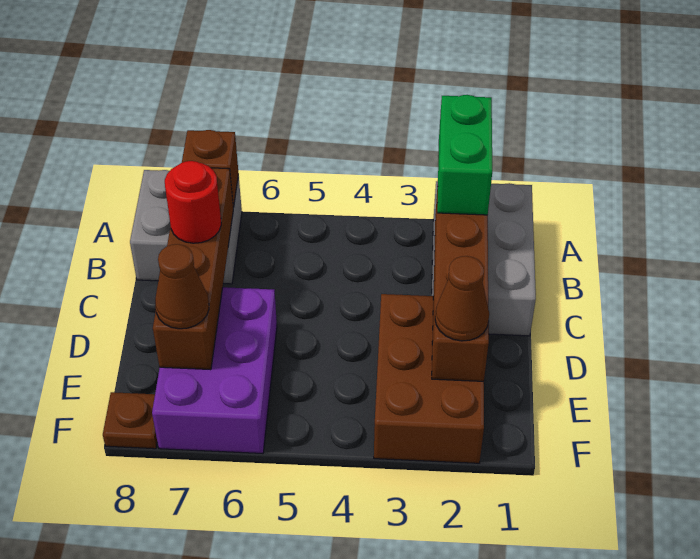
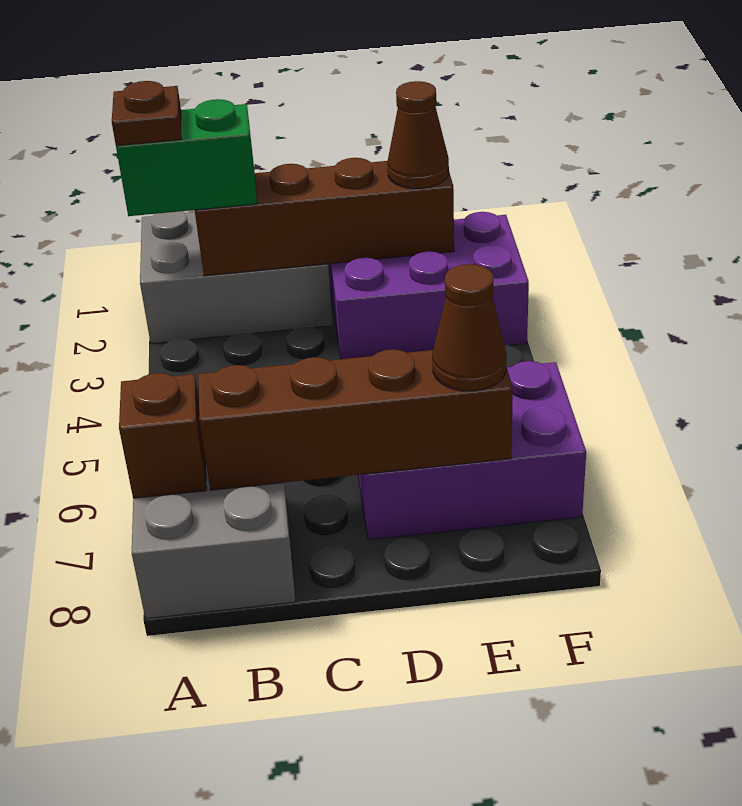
red 1x1 round brick [165,161,221,243] -> none
brown 2x3 brick [374,294,484,463] -> purple 2x3 brick [329,212,529,359]
brown 1x1 plate [103,392,157,449] -> brown 1x1 plate moved to [112,81,181,146]

